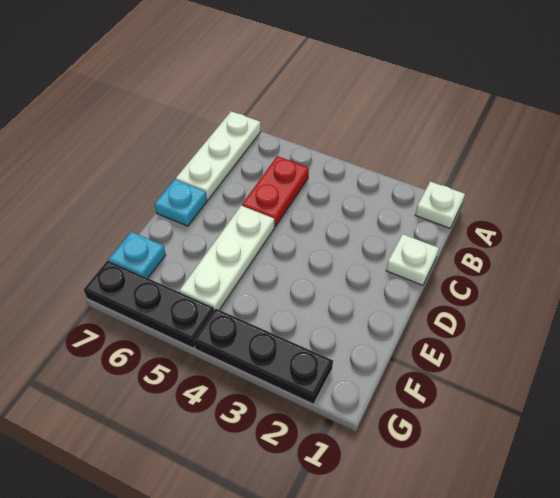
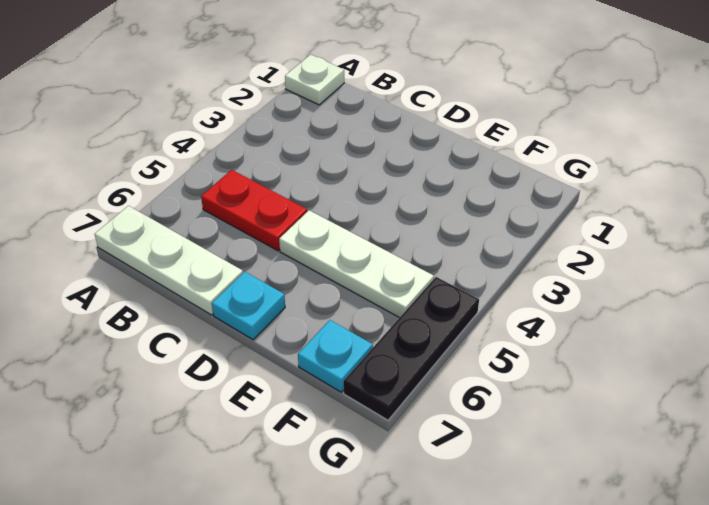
white 1x1 plate [386,234,439,285] -> none
black 1x3 plate [194,308,333,404] -> none

